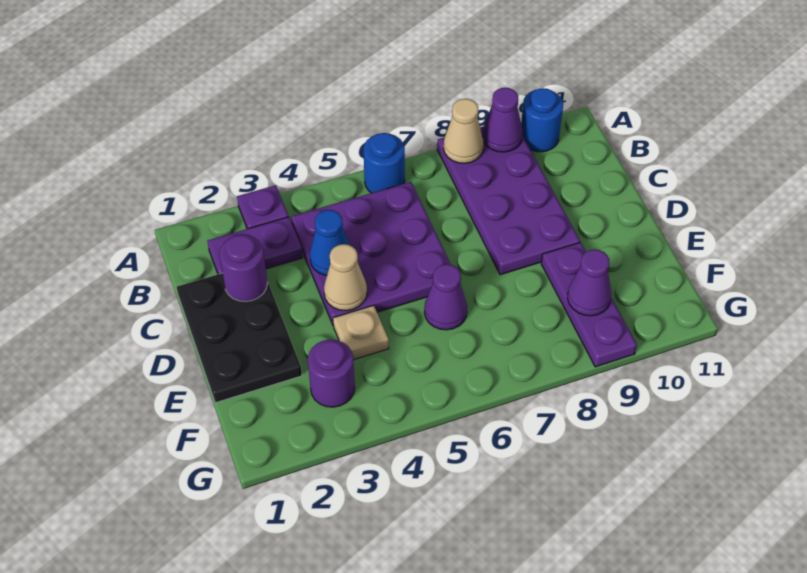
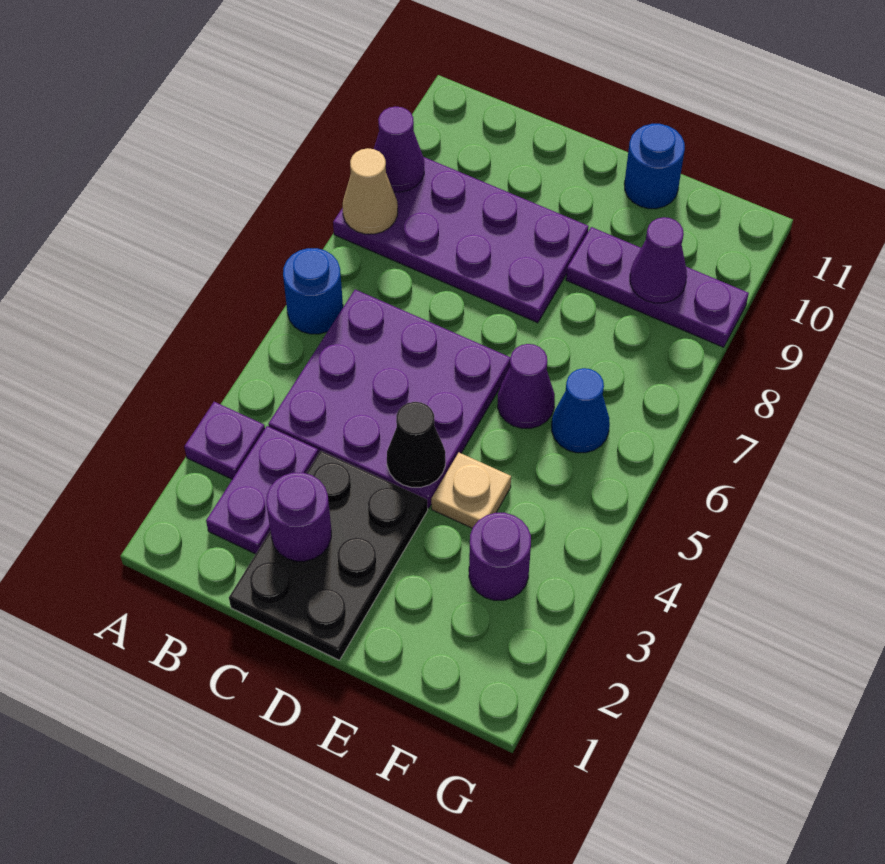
blue 1x1 round brick [521,88,563,152] -> blue 1x1 round brick moved to [624,124,685,209]
black 2x3 plate [177,273,302,403] -> black 2x3 plate turned to [229,451,428,660]
blue 1x1 cone [310,210,350,275] -> blue 1x1 cone moved to [552,368,610,453]
tan 1x1 cone [324,244,367,311] -> black 1x1 cone [387,402,445,487]

